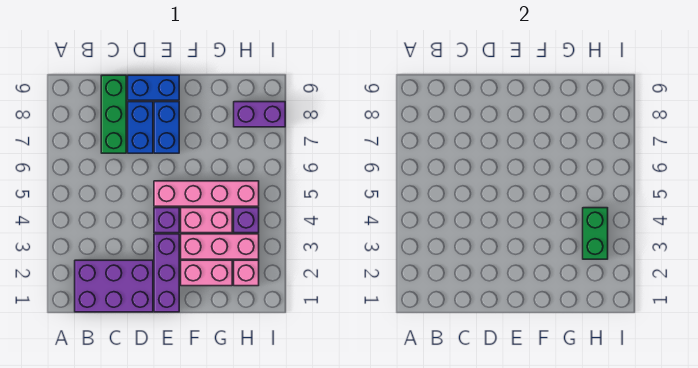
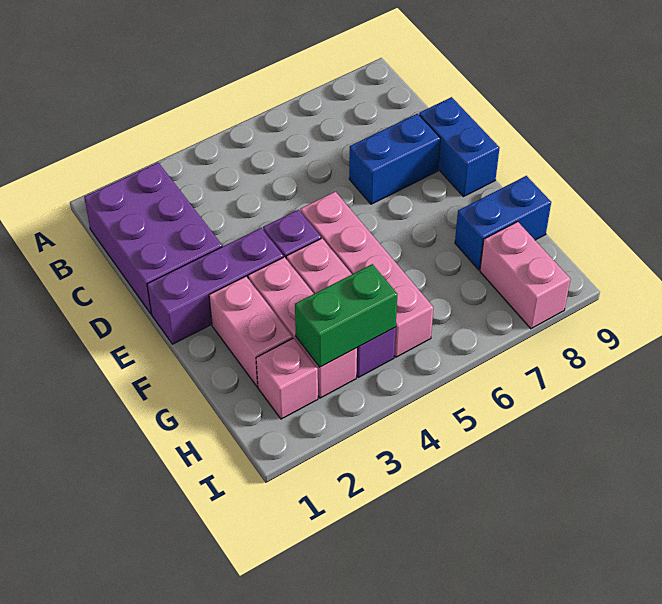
green 1x3 brick [101,75,126,153] -> none
blue 1x2 brick [154,102,179,153] -> blue 1x2 brick moved to [455,176,551,270]
purple 1x2 brick [234,102,285,127] -> pink 1x2 brick [480,222,570,329]

